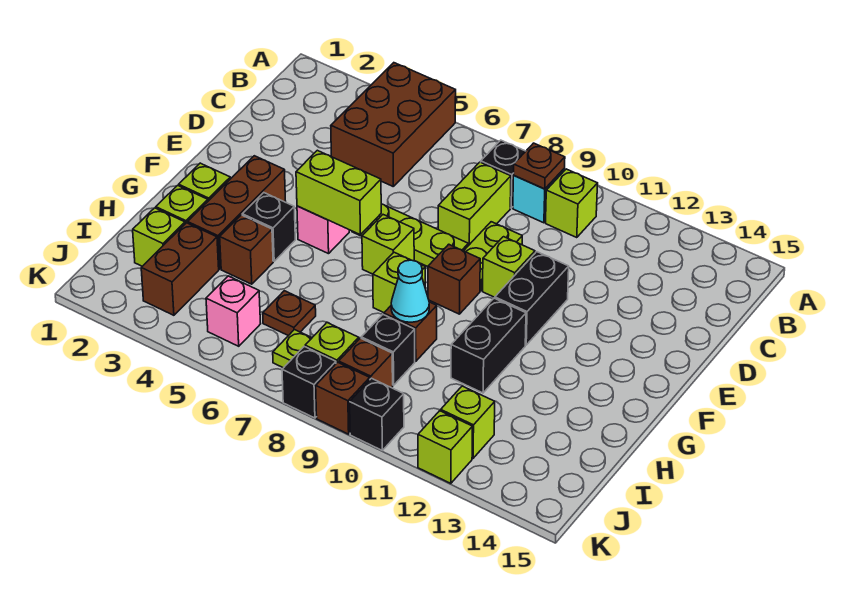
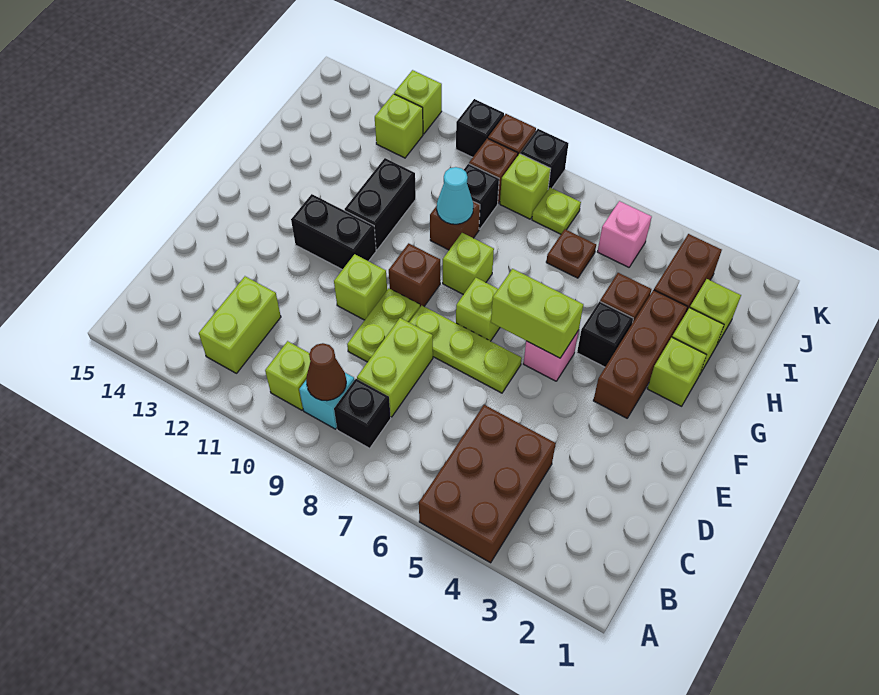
brown 1x1 plate [514,143,565,189] -> brown 1x1 cone [306,343,346,401]
none -> lime 1x2 brick [199,276,281,373]
black 1x2 brick [495,252,569,345] -> black 1x2 brick turned to [291,194,376,270]

